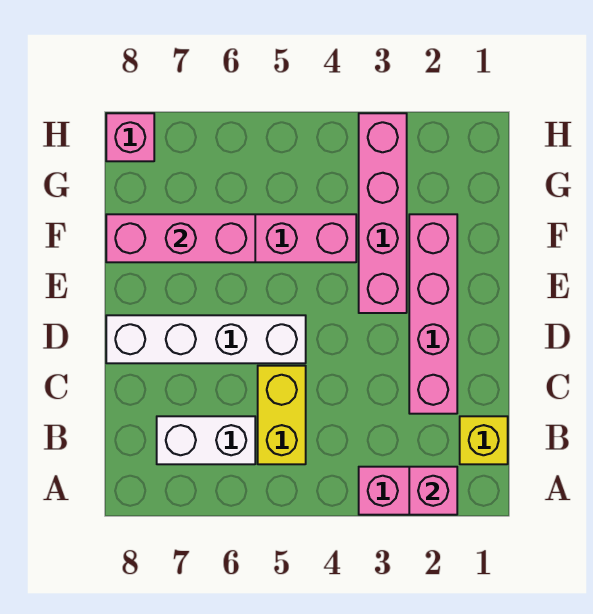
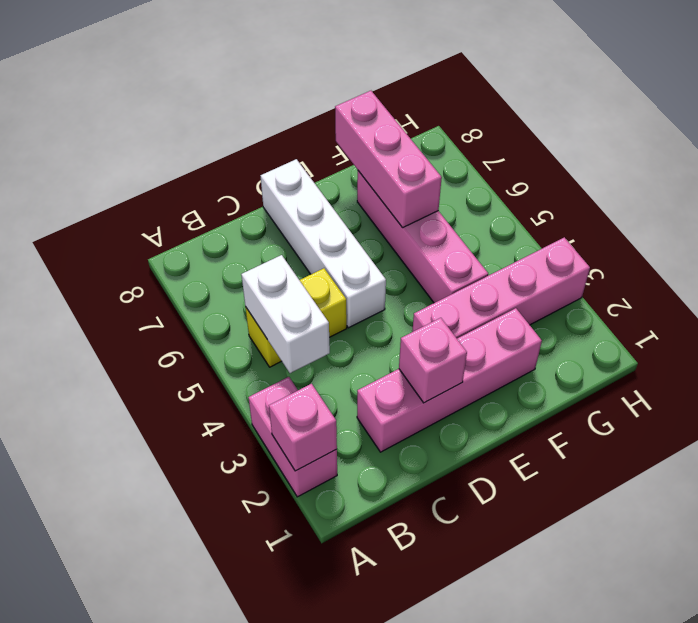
yellow 1x1 brick [460,416,508,464] -> none
white 1x2 brick [157,416,255,464] -> white 1x2 brick moved to [241,255,330,373]
pink 1x1 brick [106,113,154,161] -> pink 1x1 brick moved to [399,318,467,403]

